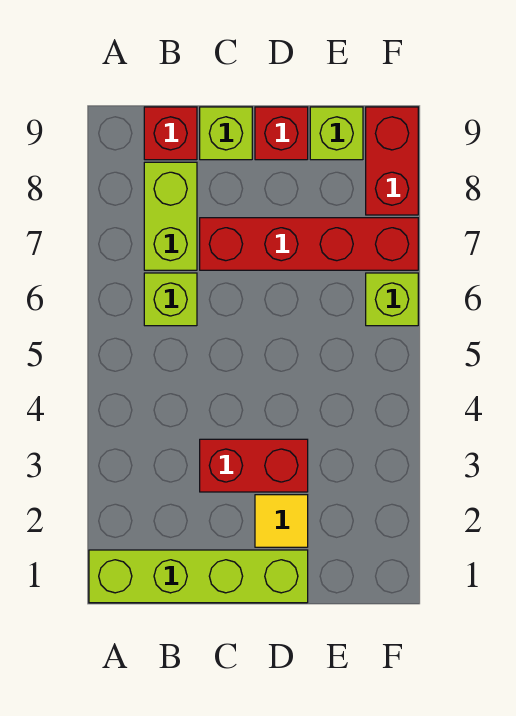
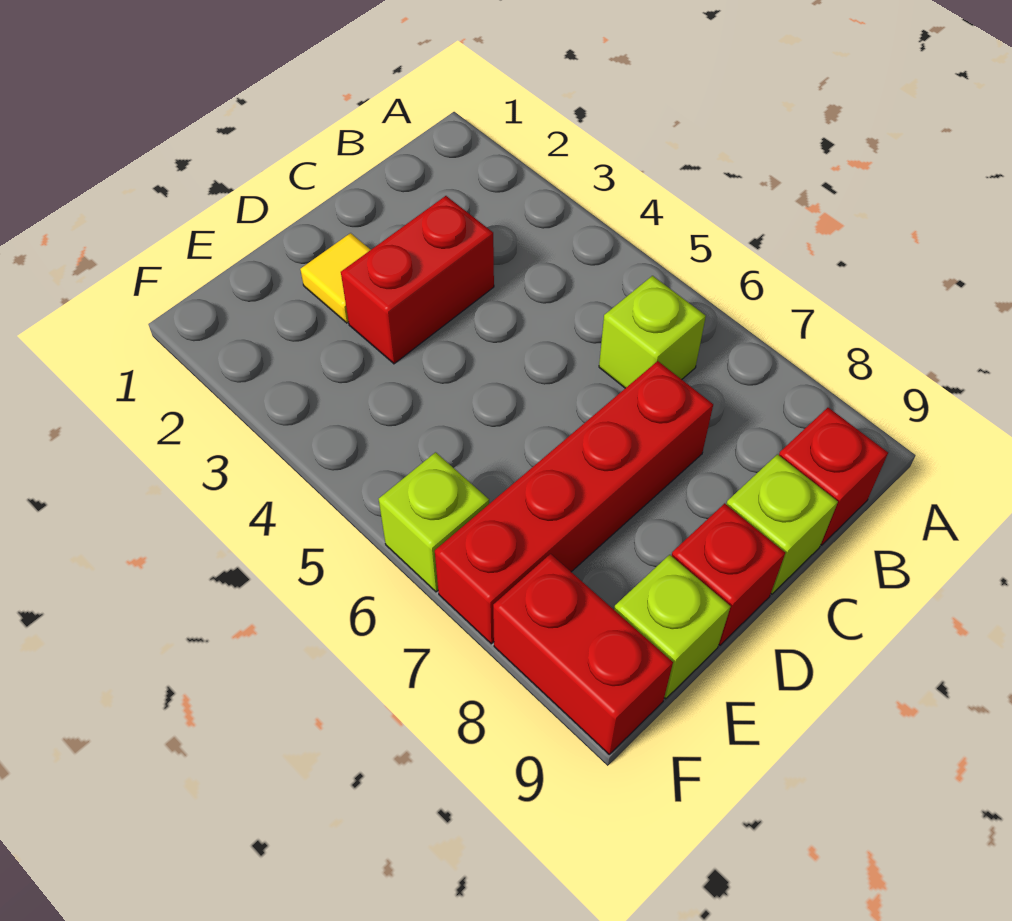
lime 1x4 brick [89,550,308,603] -> none
lime 1x2 brick [144,162,197,270] -> none

